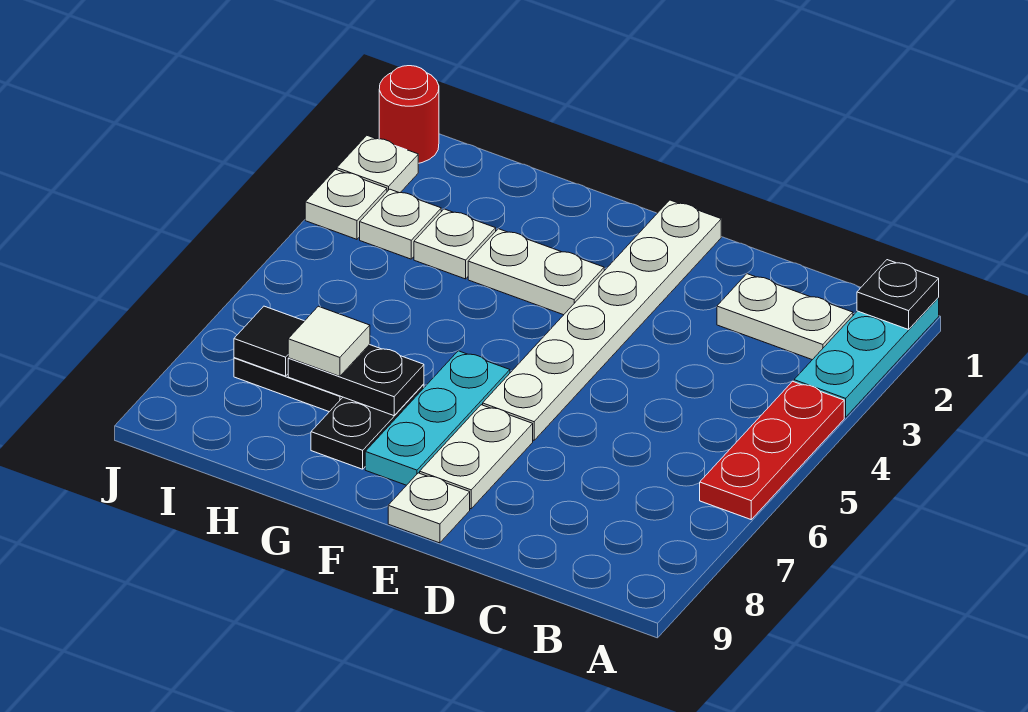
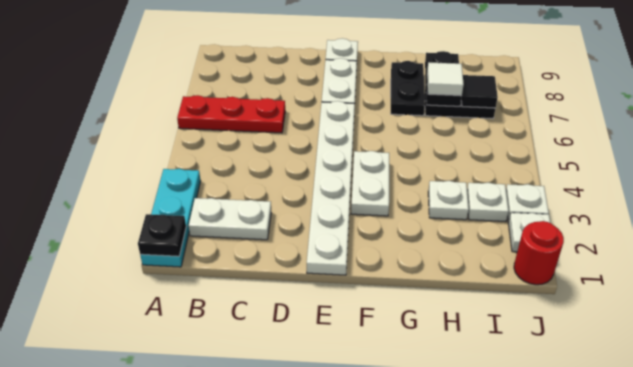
red 1x3 plate [700,381,844,519] -> red 1x3 plate turned to [177,95,285,133]
white 1x2 plate [468,229,604,315] -> white 1x2 plate turned to [351,151,389,216]
cyan 1x3 plate [365,351,510,485] -> none
black 1x2 plate [288,345,424,416] -> black 1x2 plate turned to [425,51,462,106]

